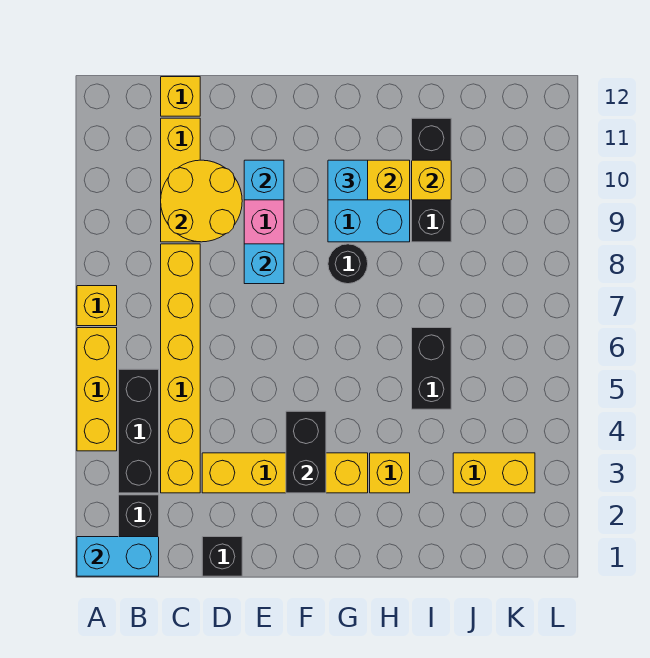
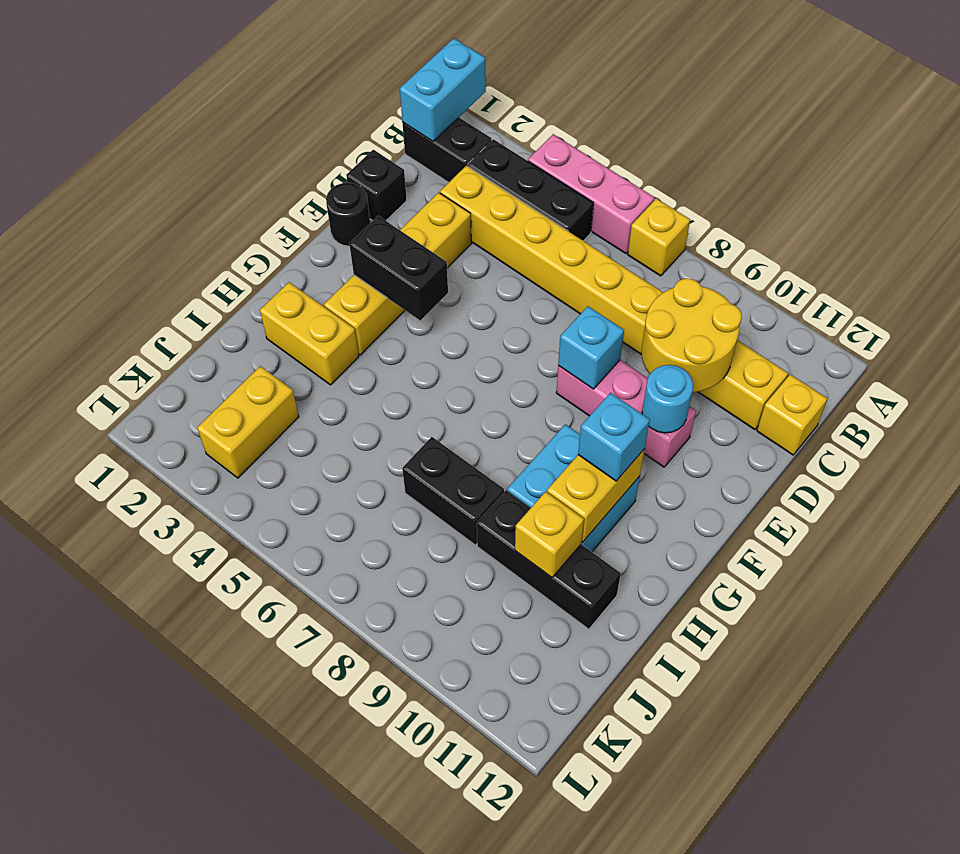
yellow 1x3 brick [77,328,117,451] -> pink 1x3 brick [528,134,655,254]
cyan 1x1 brick [244,160,284,200] -> cyan 1x1 round brick [642,365,693,433]
black 1x1 round brick [328,244,368,284] -> black 1x1 round brick moved to [326,183,370,246]
yellow 1x1 brick [370,453,410,493] -> yellow 1x2 brick [260,282,359,385]
black 1x2 brick [412,328,451,409] -> black 1x2 brick moved to [402,437,504,545]

